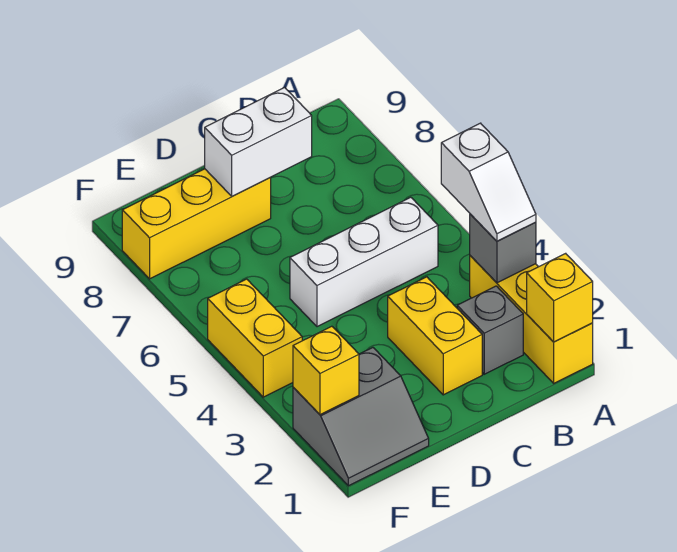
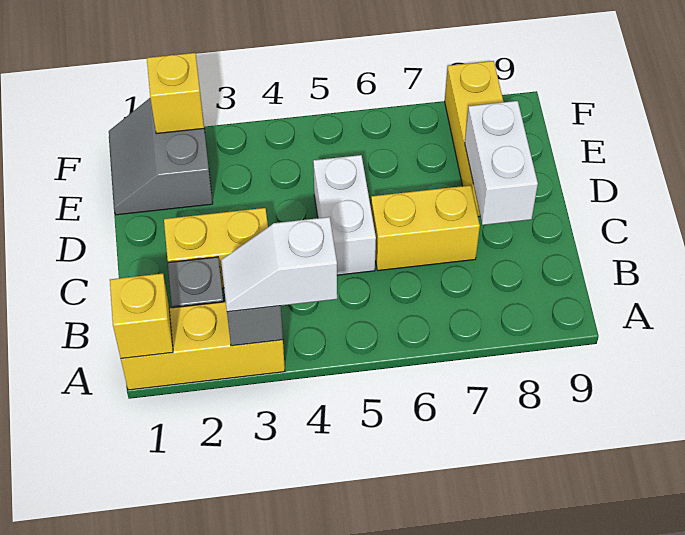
white 1x3 brick [290,197,438,327] -> white 1x2 brick [313,155,376,275]
yellow 1x2 brick [208,279,302,397] -> yellow 1x2 brick moved to [371,185,480,271]

